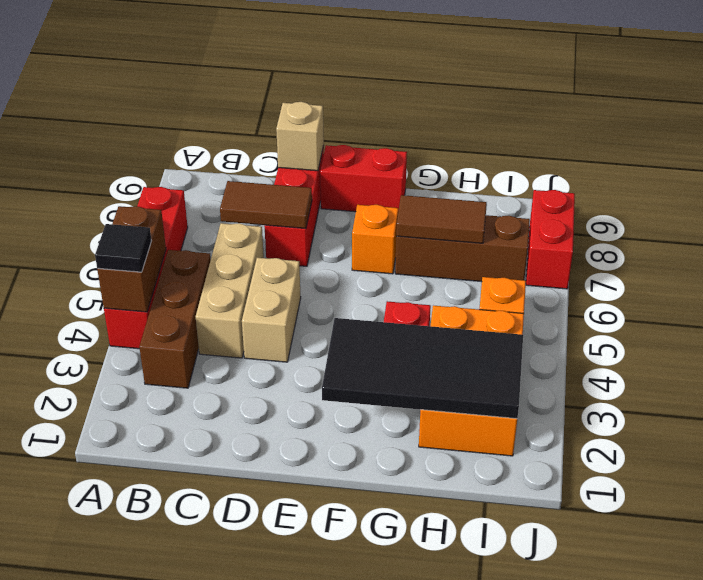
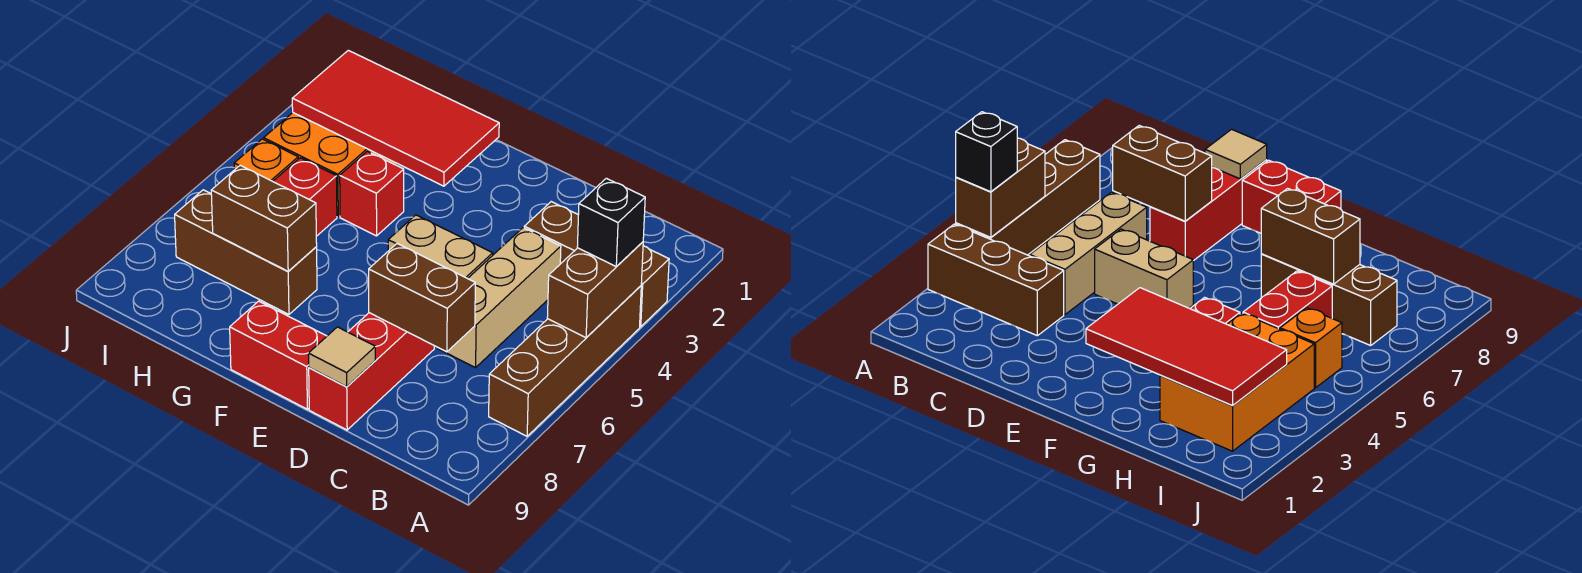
red 1x4 brick [104,187,188,349] -> brown 1x4 brick [489,286,641,436]
black 1x1 tile [95,224,152,272] -> black 1x1 brick [577,178,645,267]
brown 1x3 brick [139,250,211,388] -> brown 1x3 brick turned to [524,202,669,327]
brown 1x2 tile [220,181,312,229] -> brown 1x2 brick [369,244,475,352]
tan 1x2 brick [242,258,301,362] -> tan 1x2 brick turned to [388,215,493,279]
tan 1x1 brick [276,102,324,171] -> tan 1x1 tile [308,327,375,387]
black 2x4 tile [322,318,523,419] -> red 2x4 tile [292,50,499,186]
orange 1x1 brick [352,205,398,274] -> none
brown 1x2 tile [396,195,487,243] -> brown 1x2 brick [211,165,317,271]
red 1x2 brick [526,190,575,289] -> red 1x2 brick moved to [273,158,337,236]

